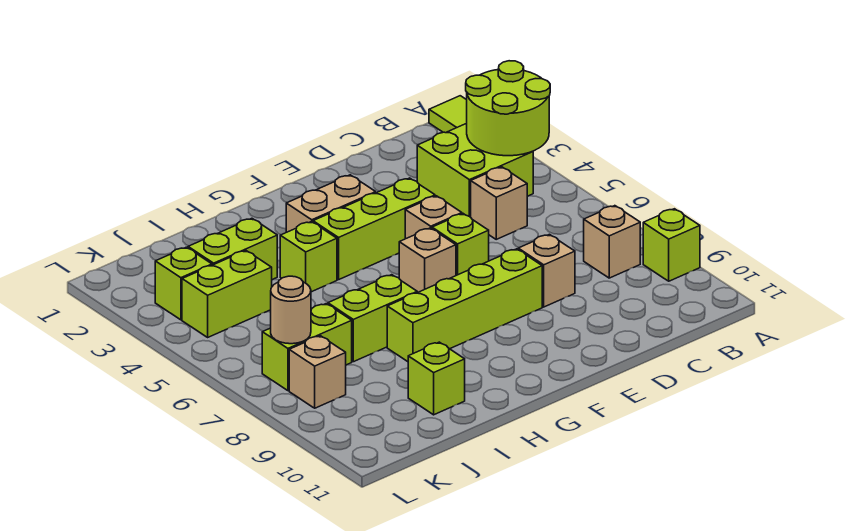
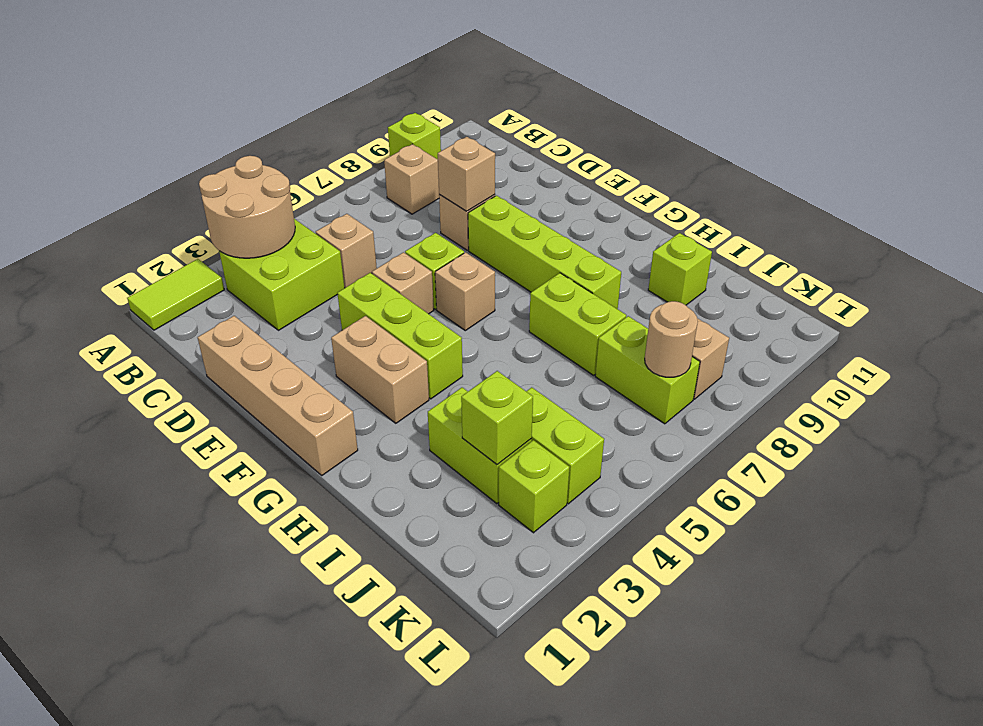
lime 2x2 round brick [466,61,550,156] -> tan 2x2 round brick [199,156,295,258]
none -> tan 1x4 brick [198,316,358,475]
none -> tan 1x1 brick [438,137,495,211]
lime 1x1 brick [280,221,337,292] -> lime 1x1 brick moved to [461,371,533,465]

